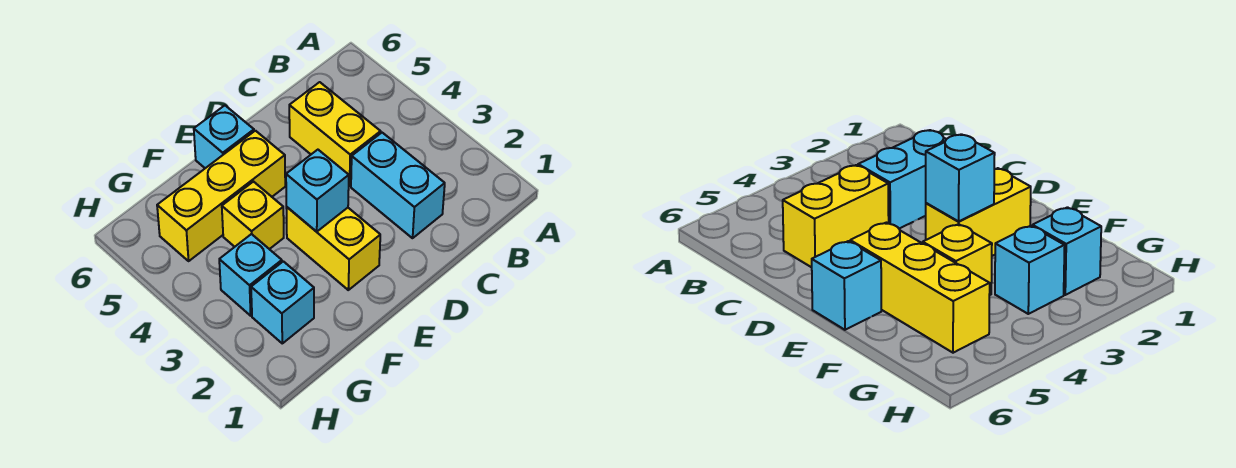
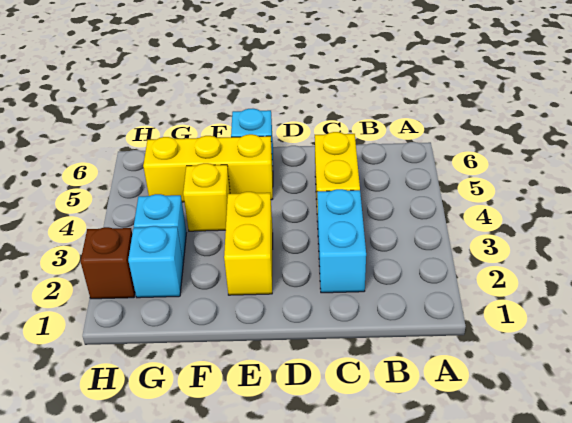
cyan 1x1 brick [286,150,349,232] -> none
none -> brown 1x1 brick [81,227,135,299]

